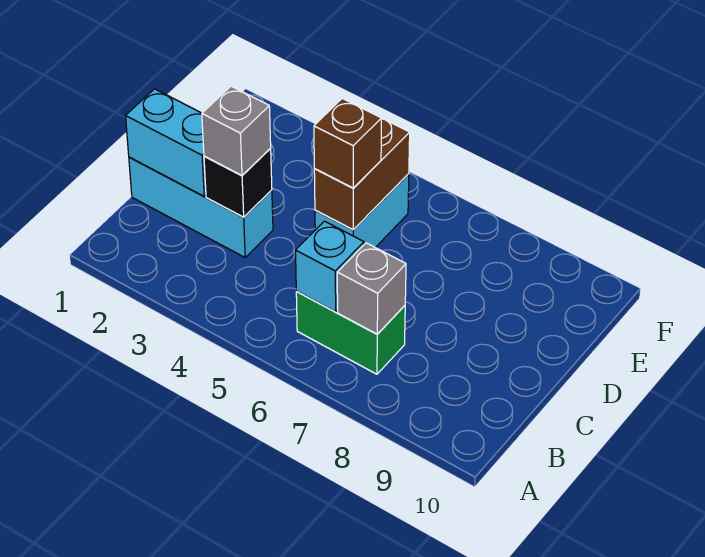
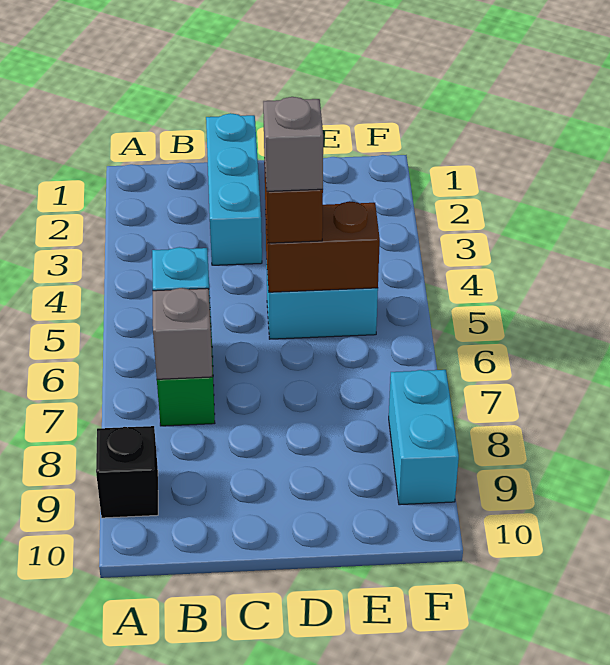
cyan 1x2 brick [126,89,206,196] -> cyan 1x2 brick moved to [389,370,459,505]
black 1x1 brick [204,148,272,217] -> black 1x1 brick moved to [96,426,158,518]
grey 1x1 brick [202,86,271,176] -> grey 1x1 brick moved to [263,97,323,191]

